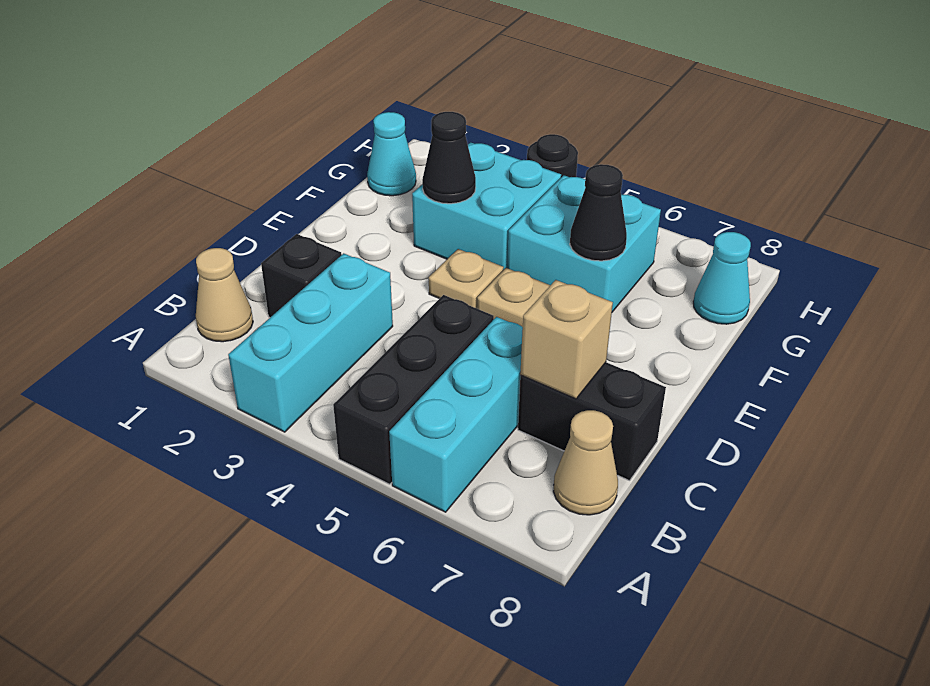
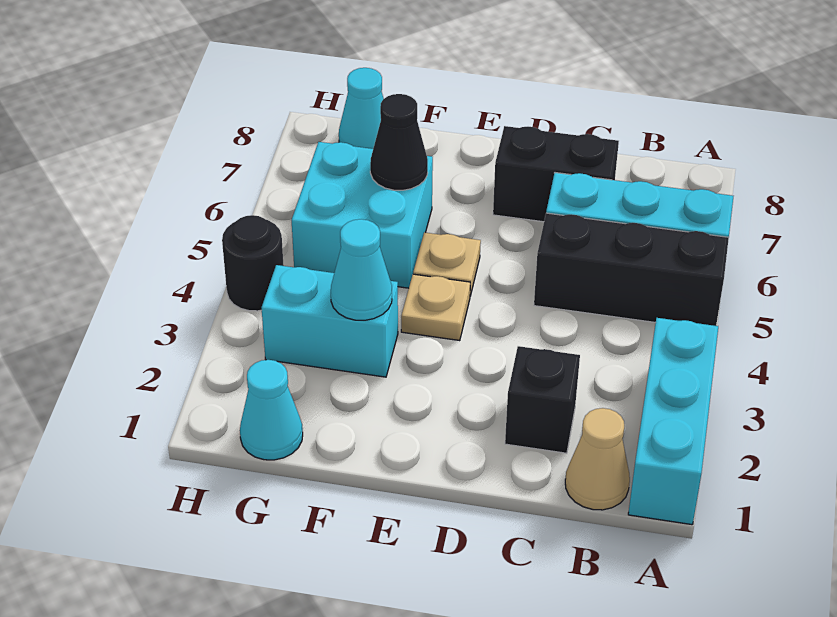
cyan 1x3 brick [228,253,393,432] -> cyan 1x3 brick turned to [628,318,718,525]
tan 1x1 cone [553,410,618,515] -> none
black 1x2 brick [518,362,666,481] -> black 1x2 brick turned to [493,126,619,222]
tan 1x1 brick [520,280,613,399] -> none
cyan 2x2 brick [412,142,561,270] -> cyan 1x2 brick [262,265,398,377]
black 1x1 cone [422,112,476,204] -> cyan 1x1 cone [331,219,392,320]

